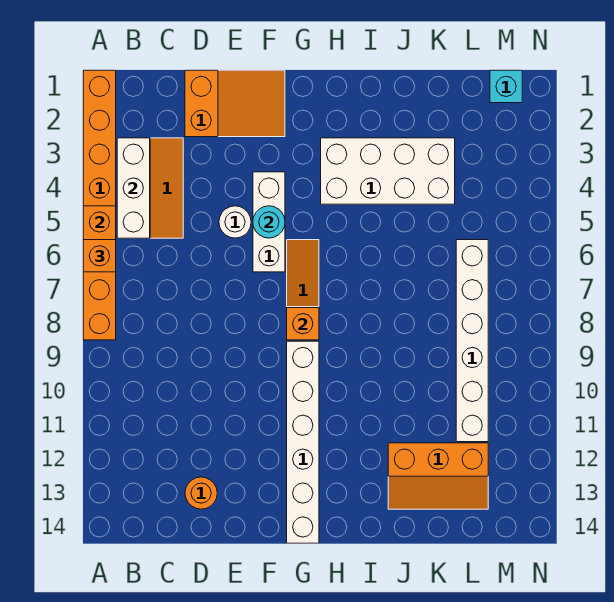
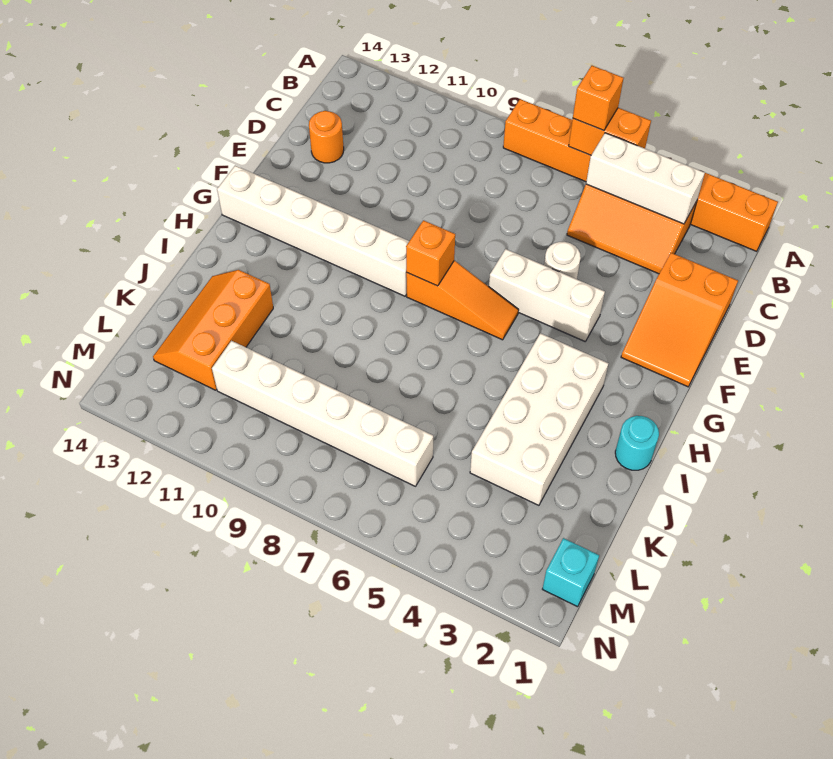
cyan 1x1 round brick [253,206,285,238] -> cyan 1x1 round brick moved to [615,416,659,470]

